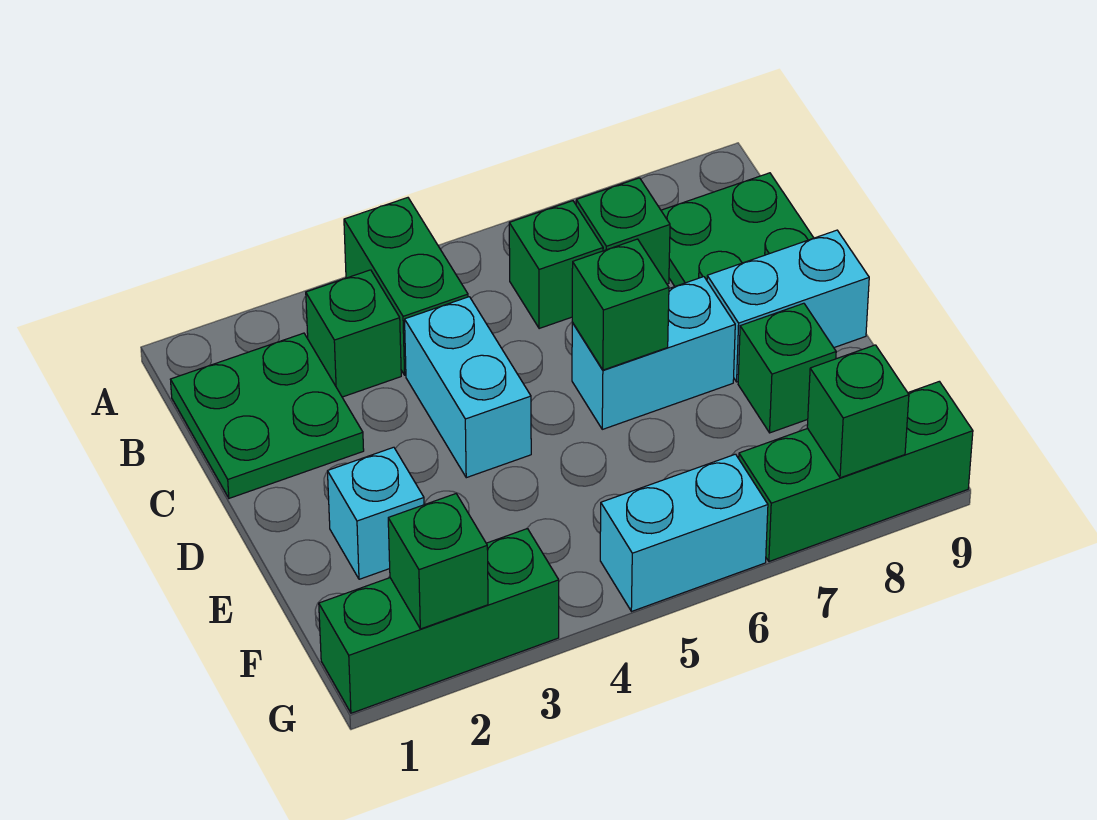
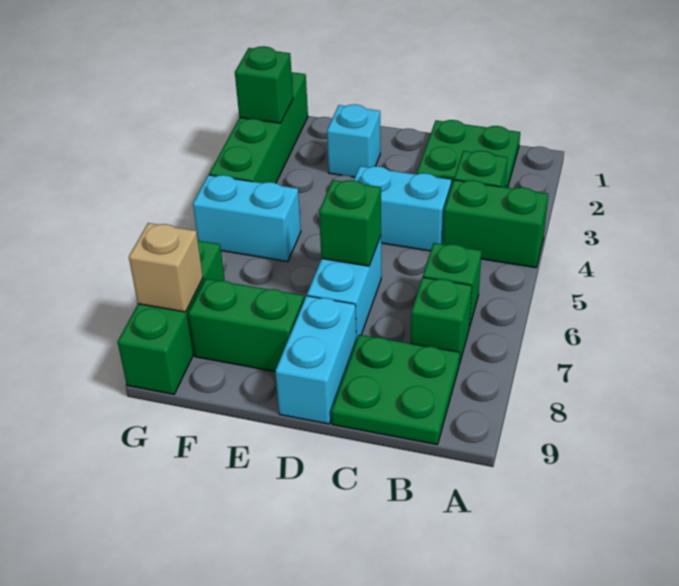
green 1x1 brick [738,303,836,433] -> green 1x2 brick [188,279,304,371]
green 1x3 brick [319,529,559,713] -> green 1x4 brick [209,72,308,183]
cyan 1x2 brick [600,454,768,612] -> cyan 1x2 brick turned to [193,175,301,262]
green 1x1 brick [807,345,909,478] -> tan 1x1 brick [129,223,203,312]

